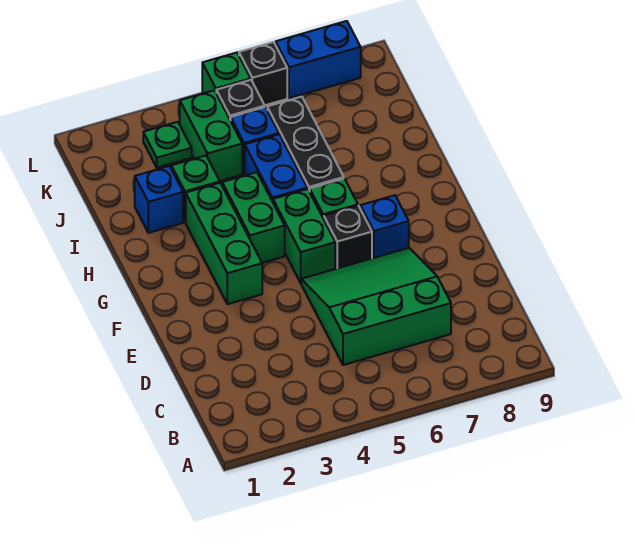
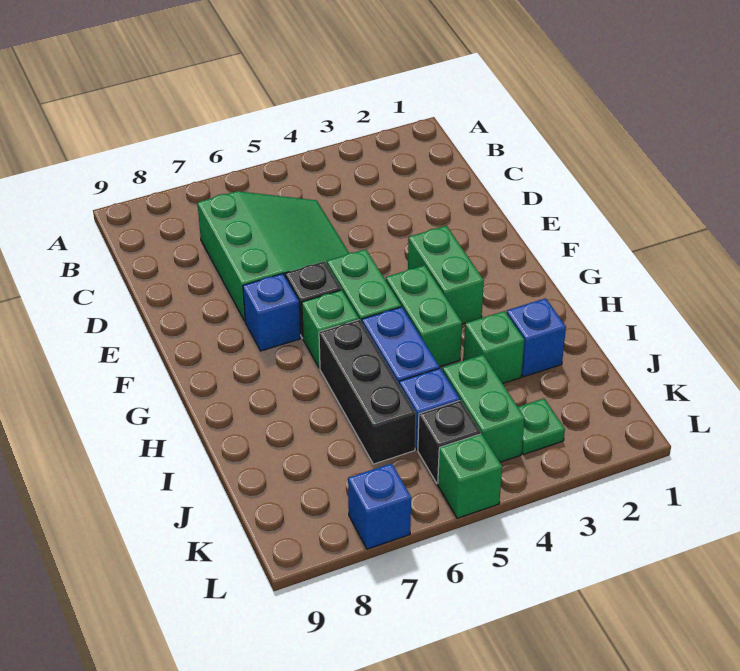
green 3x3 slope [301,248,451,365] -> green 3x3 slope turned to [197,191,349,321]
green 1x3 brick [186,183,262,304] -> green 1x2 brick [408,226,484,324]
black 1x1 brick [239,42,287,105] -> none
blue 1x2 brick [276,21,361,98] -> blue 1x1 brick [348,463,411,549]

